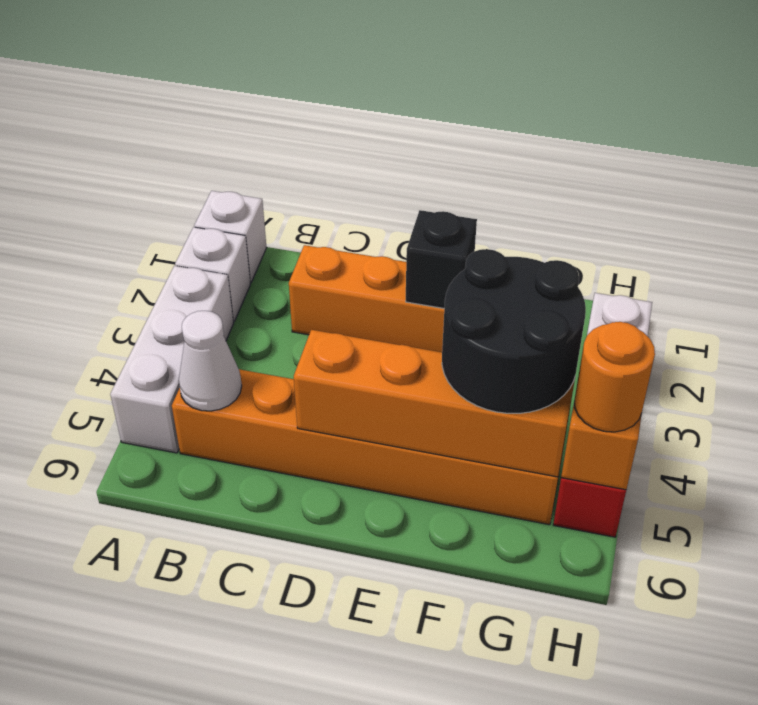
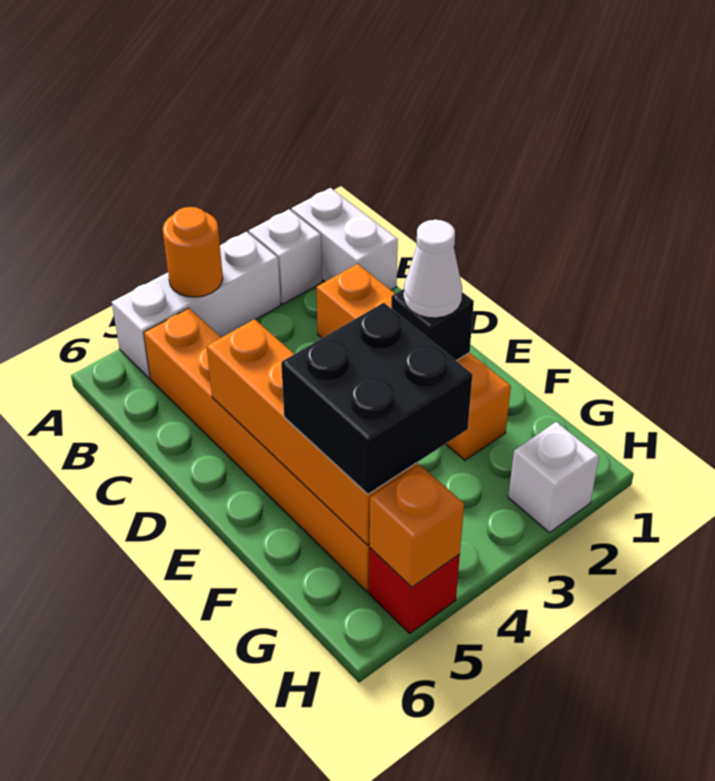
white 1x1 brick [194,191,267,283] -> white 1x2 brick [291,188,398,290]
white 1x1 cone [179,311,242,411] -> white 1x1 cone moved to [404,220,462,318]
black 2x2 round brick [442,249,586,413] -> black 2x2 brick [281,303,472,494]
orange 1x1 round brick [574,322,655,432] -> orange 1x1 round brick moved to [163,207,223,297]

